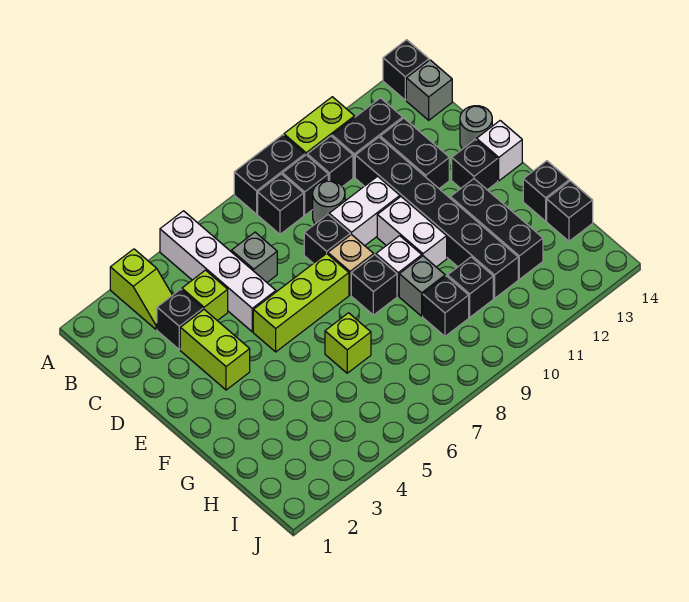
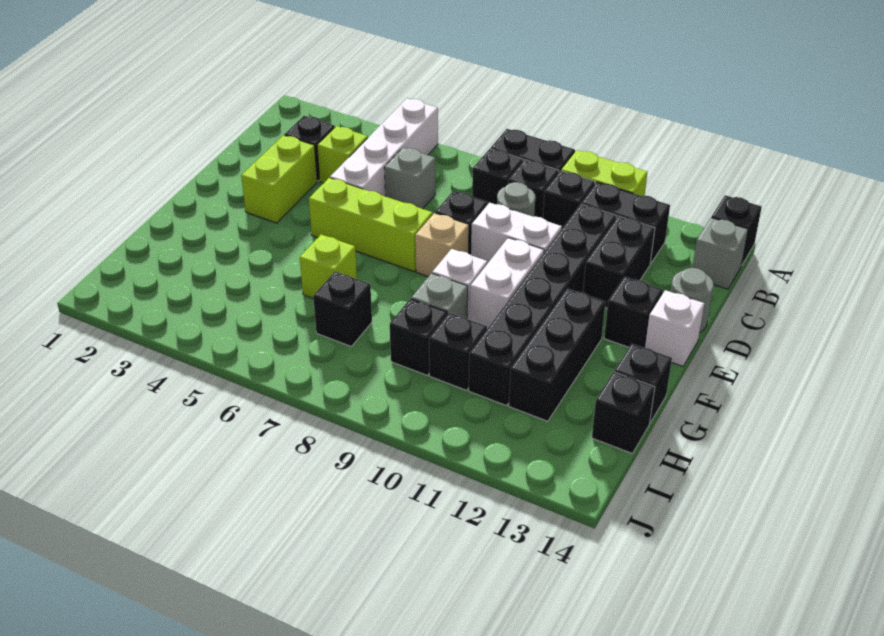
lime 1x2 slope [110,249,172,329] -> none
black 1x1 brick [351,255,397,315] -> black 1x1 brick moved to [313,272,372,346]

